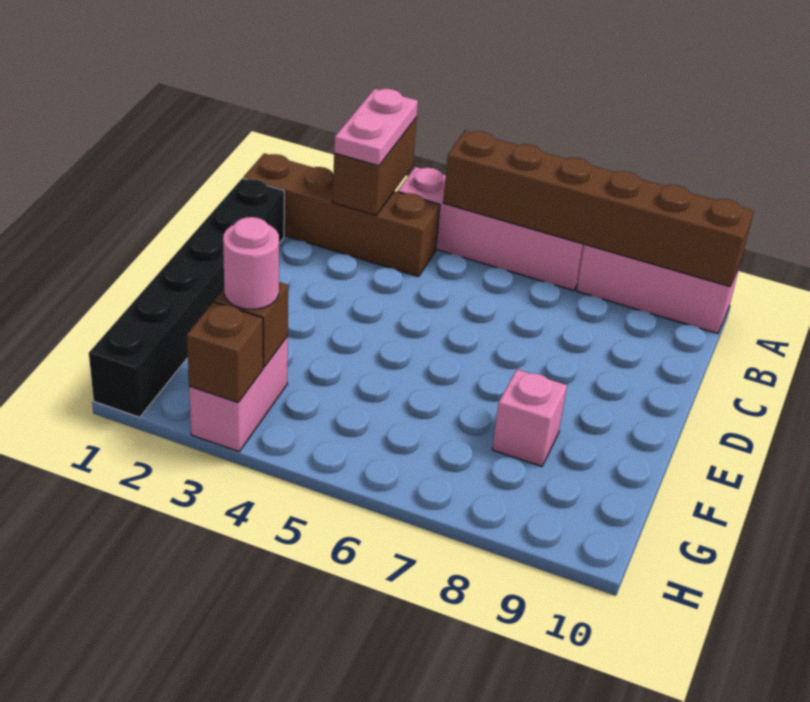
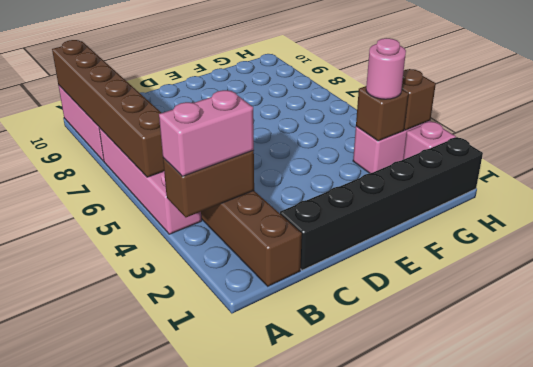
pink 1x2 plate [334,89,418,166] -> pink 1x2 brick [159,90,254,176]
pink 1x1 brick [492,369,567,466] -> pink 1x1 brick moved to [403,122,456,160]

